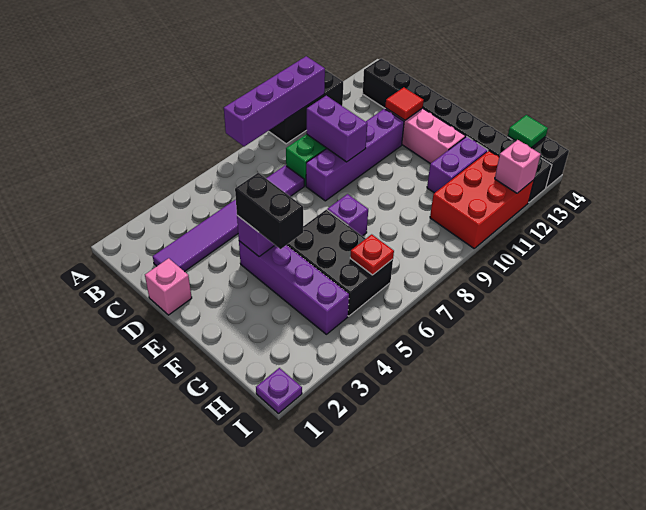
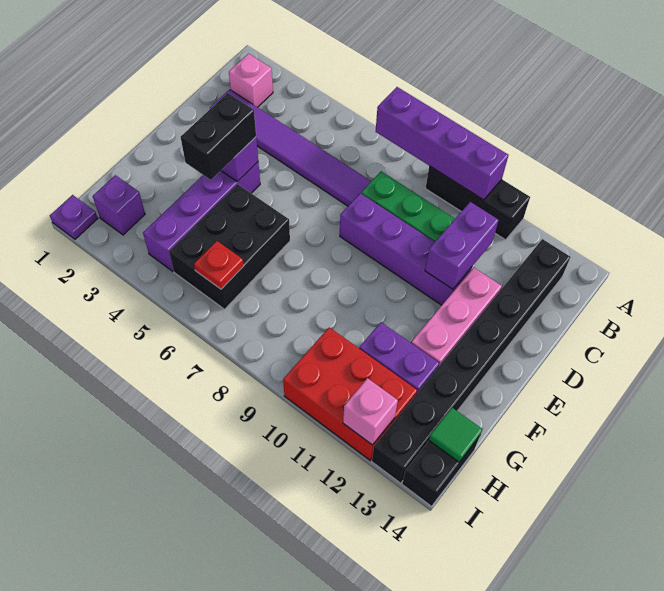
purple 1x2 brick [307,96,367,162] -> purple 1x2 brick moved to [425,202,499,289]
pink 1x1 brick [145,258,192,315] -> pink 1x1 brick moved to [229,54,273,107]
red 1x1 tile [385,87,424,120] -> none
purple 1x1 brick [327,194,368,236] -> purple 1x1 brick moved to [93,175,145,235]

